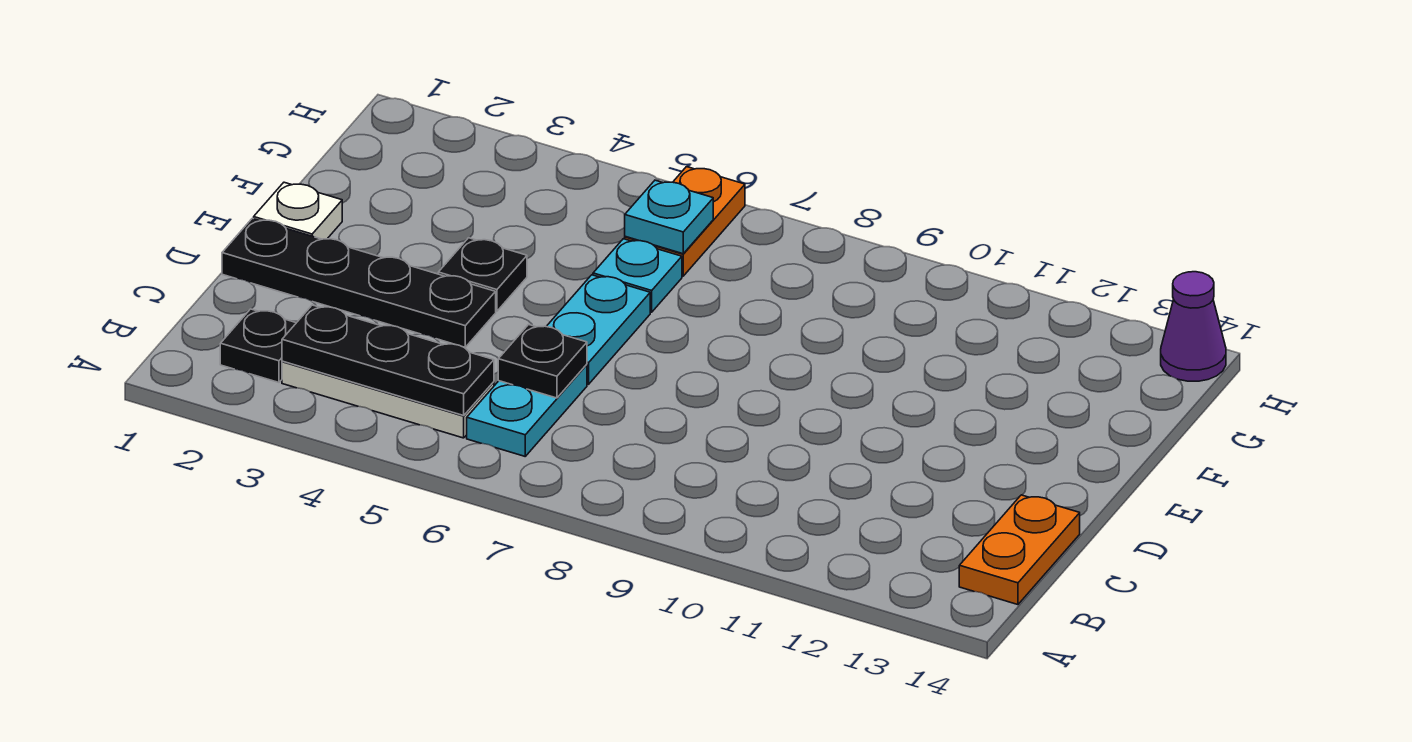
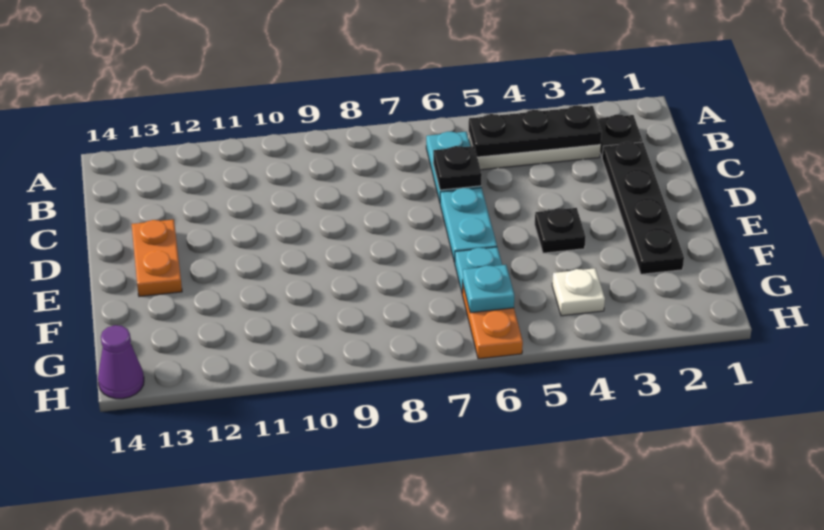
orange 1x2 plate [959,495,1080,605] -> orange 1x2 plate moved to [132,220,182,297]
black 1x4 plate [222,218,496,347] -> black 1x4 plate turned to [602,142,684,274]
white 1x1 plate [254,182,342,239] -> white 1x1 plate moved to [552,268,605,316]

